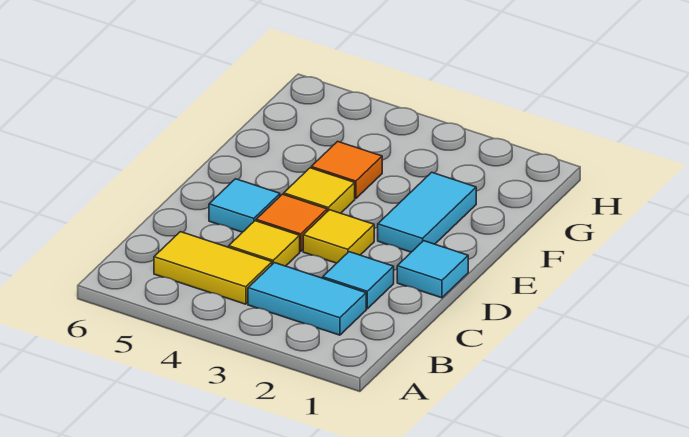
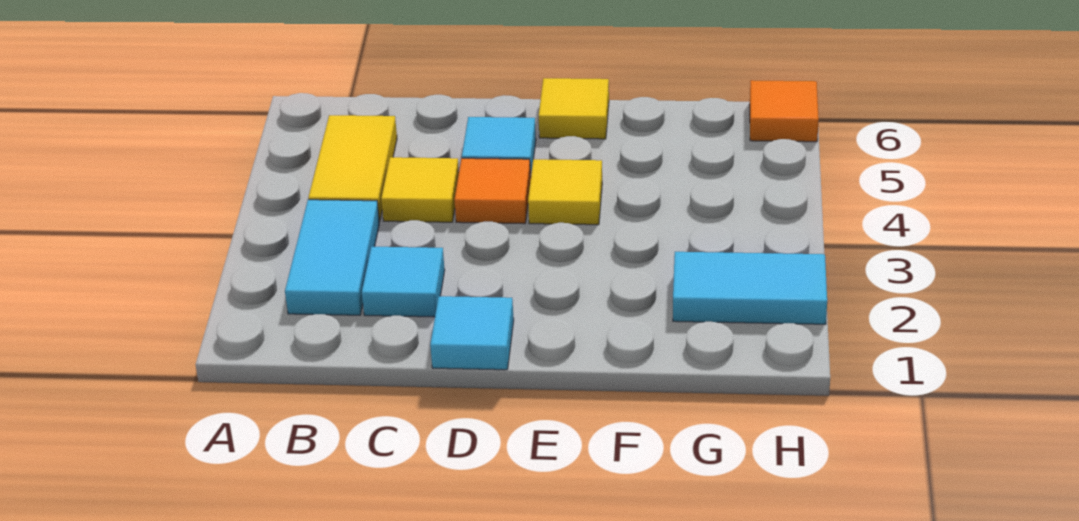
yellow 1x1 tile [303,210,374,263] -> yellow 1x1 tile moved to [539,78,609,139]
cyan 1x2 tile [378,172,476,252] -> cyan 1x2 tile moved to [673,252,827,324]
orange 1x1 tile [311,141,382,199] -> orange 1x1 tile moved to [750,80,819,142]

